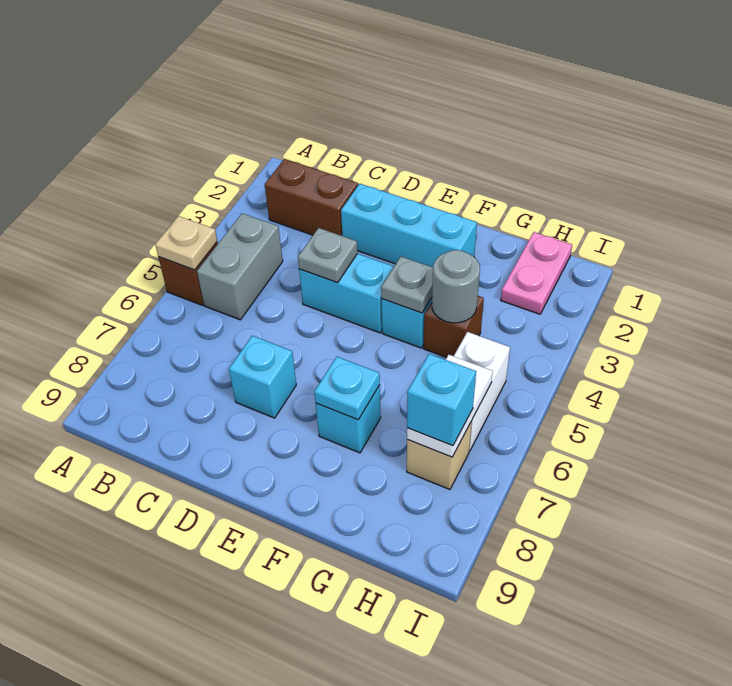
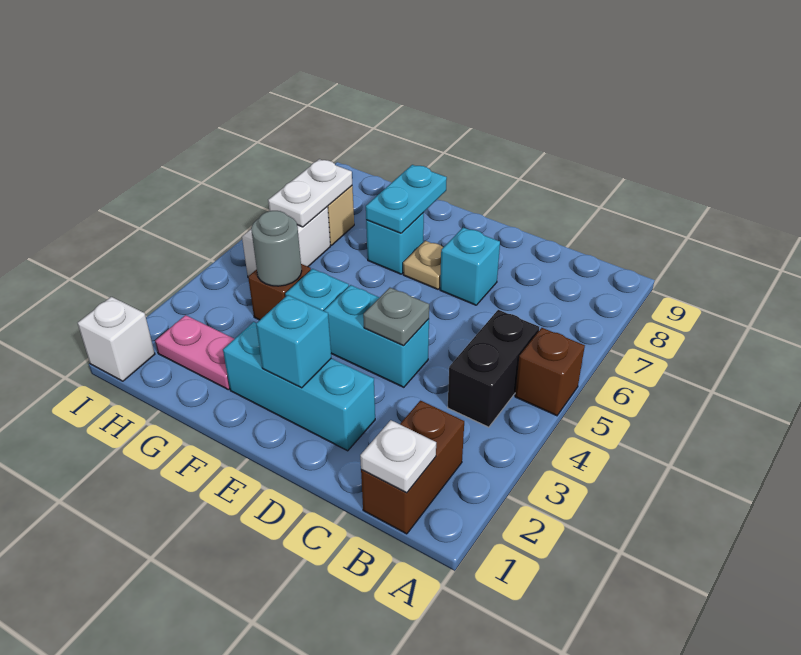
tan 1x1 plate [155,216,217,270] -> tan 1x1 plate moved to [403,241,443,289]
none -> white 1x1 plate [360,420,436,493]
brown 1x2 brick [265,159,358,236] -> brown 1x2 brick turned to [361,401,464,534]
grey 1x2 brick [197,213,283,320] -> black 1x2 brick [448,310,539,427]
grey 1x1 plate [381,257,433,313] -> none
cyan 1x1 plate [314,357,380,420] -> cyan 1x2 plate [366,165,447,233]
pink 1x2 plate [501,232,572,314] -> pink 1x2 plate turned to [155,315,234,390]
cyan 1x1 brick [407,354,476,446] -> cyan 1x1 brick moved to [256,295,331,388]
none -> white 1x1 brick [78,297,155,381]

